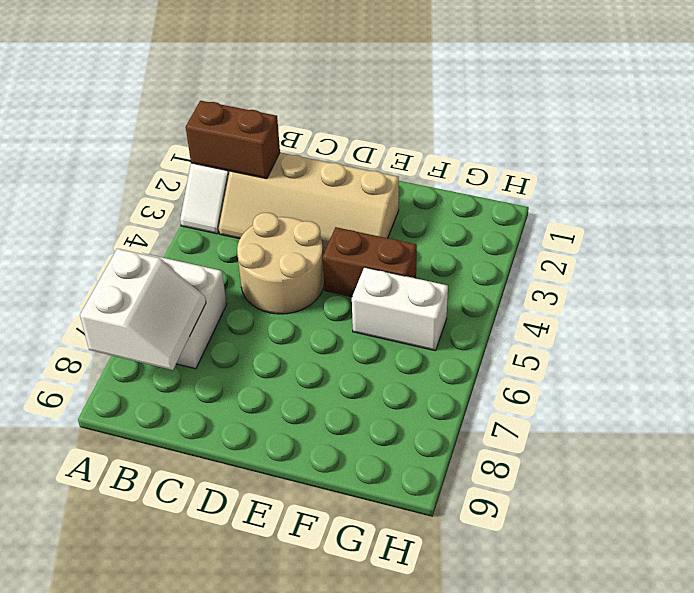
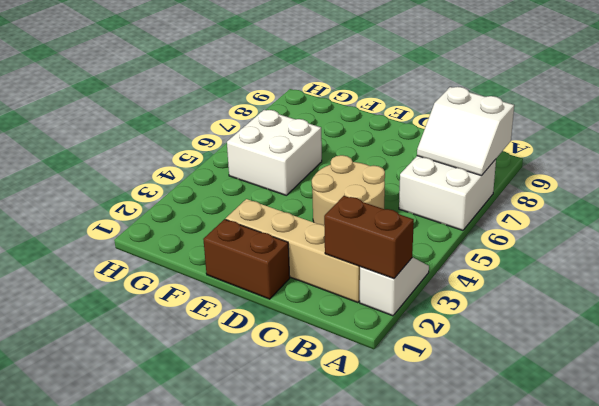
white 2x2 slope [80,249,206,370] -> white 2x2 slope turned to [417,87,514,176]
brown 1x2 brick [323,227,417,297] -> brown 1x2 brick moved to [203,219,290,299]
white 1x2 brick [352,267,448,351] -> white 2x2 brick [227,110,322,195]

